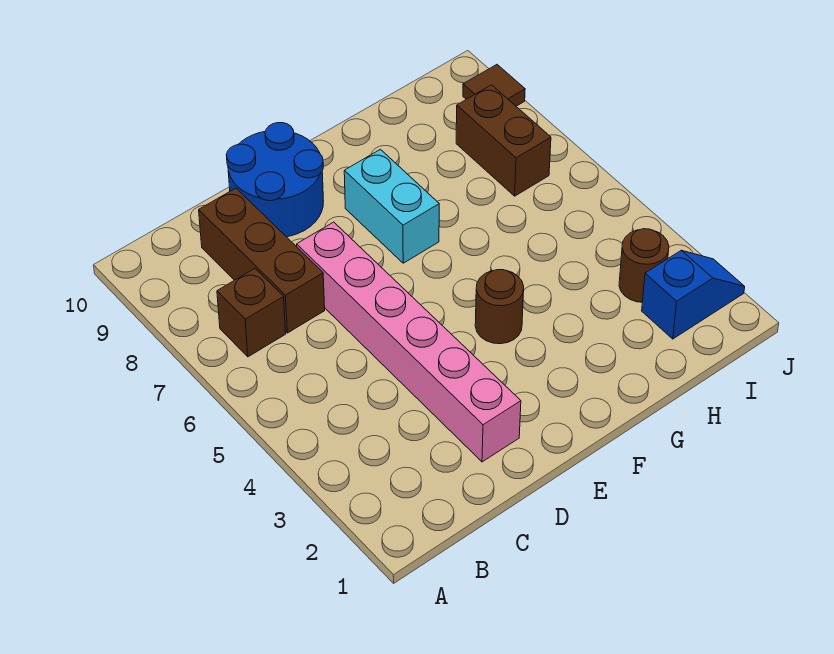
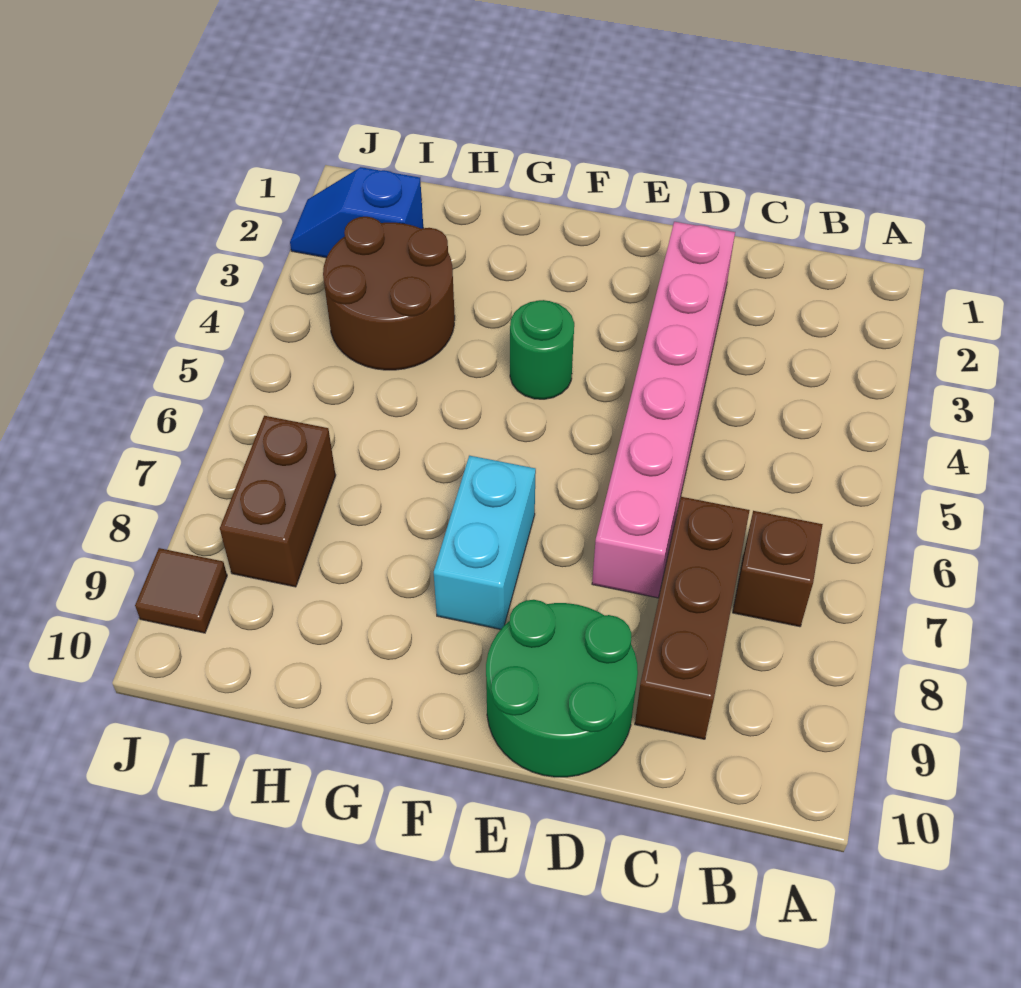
blue 2x2 round brick [226,123,324,237] -> green 2x2 round brick [486,600,638,777]
brown 1x1 round brick [475,270,524,344] -> green 1x1 round brick [510,300,574,399]
brown 1x1 round brick [619,229,669,302] -> brown 2x2 round brick [323,217,455,370]

